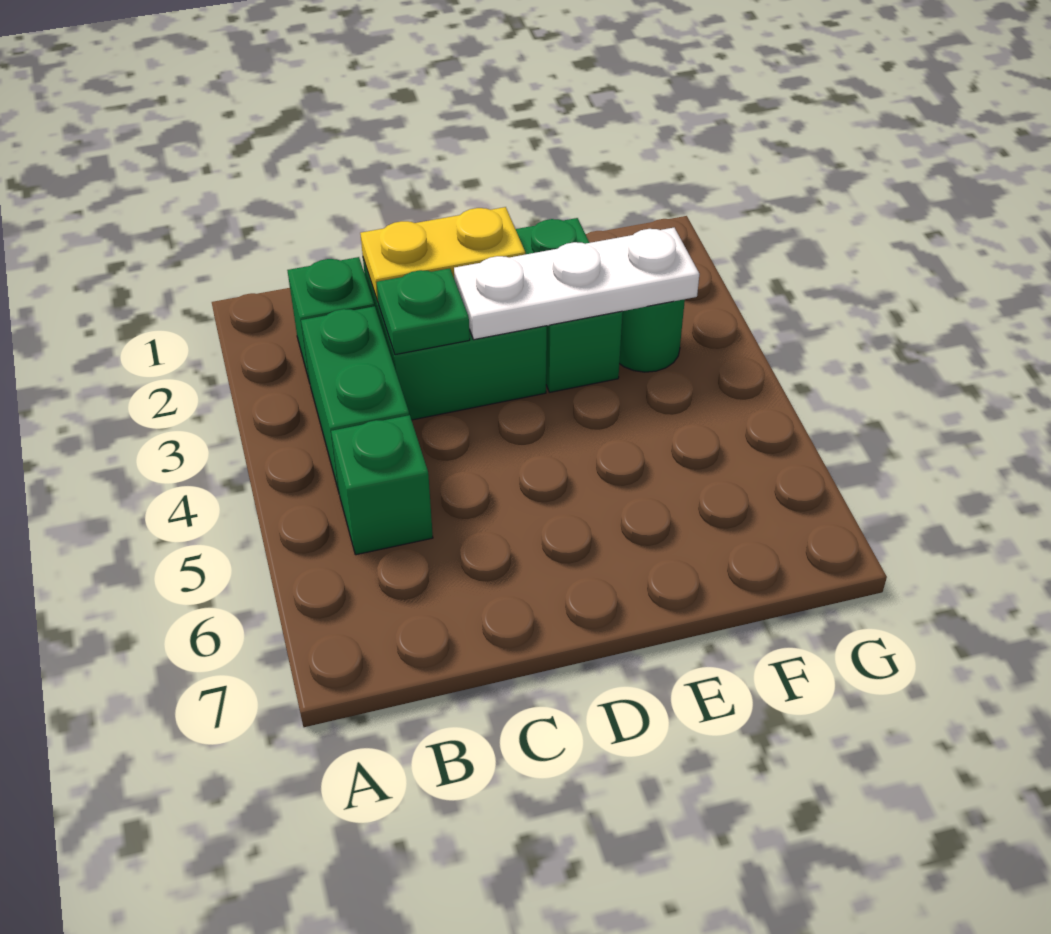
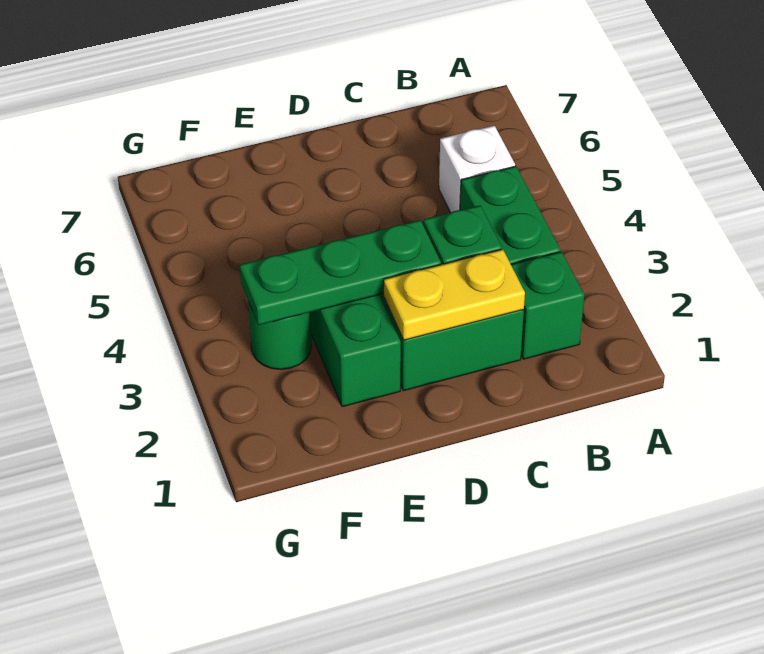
green 1x1 brick [331,415,433,555] -> white 1x1 brick [439,126,515,213]
white 1x3 plate [454,228,699,340] -> green 1x3 plate [240,220,441,325]

